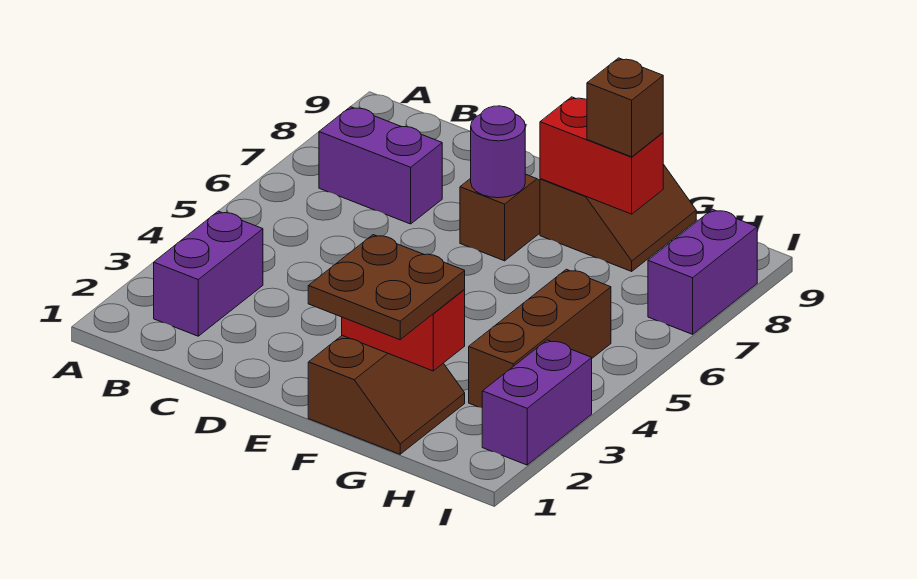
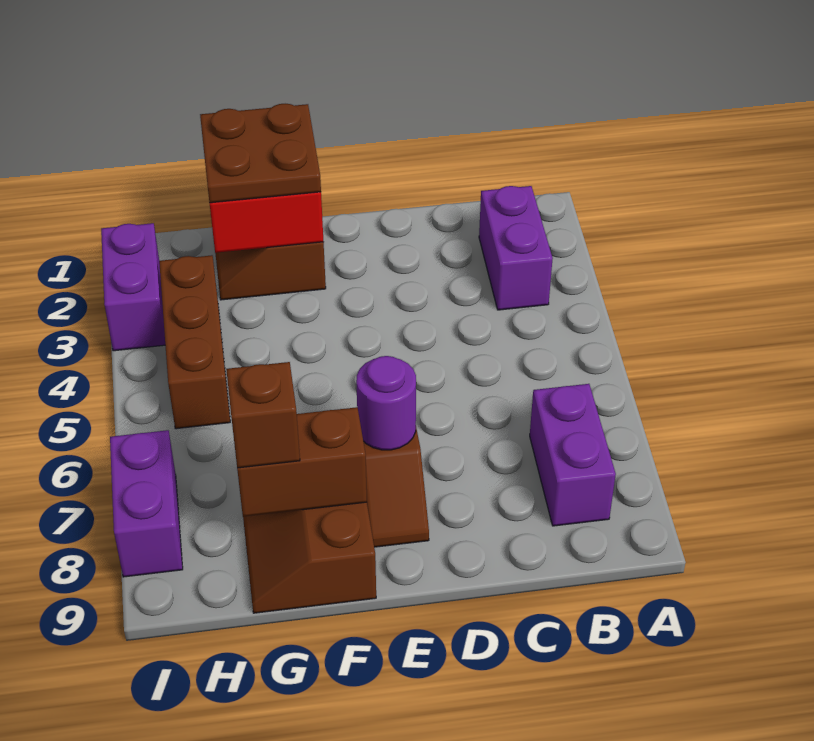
purple 1x2 brick [319,107,442,224] -> purple 1x2 brick turned to [530,384,616,526]
red 1x2 brick [540,97,663,214] -> brown 1x2 brick [237,407,367,517]

